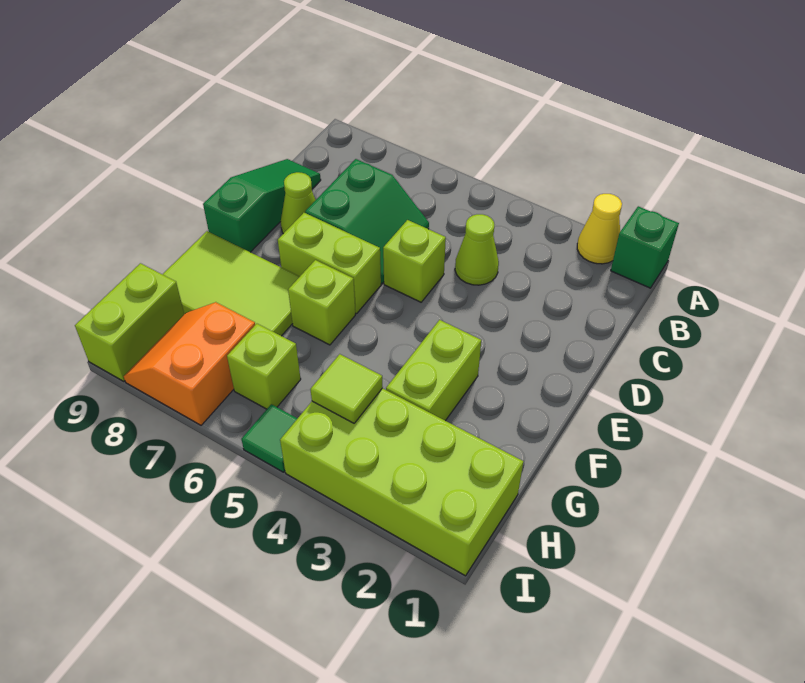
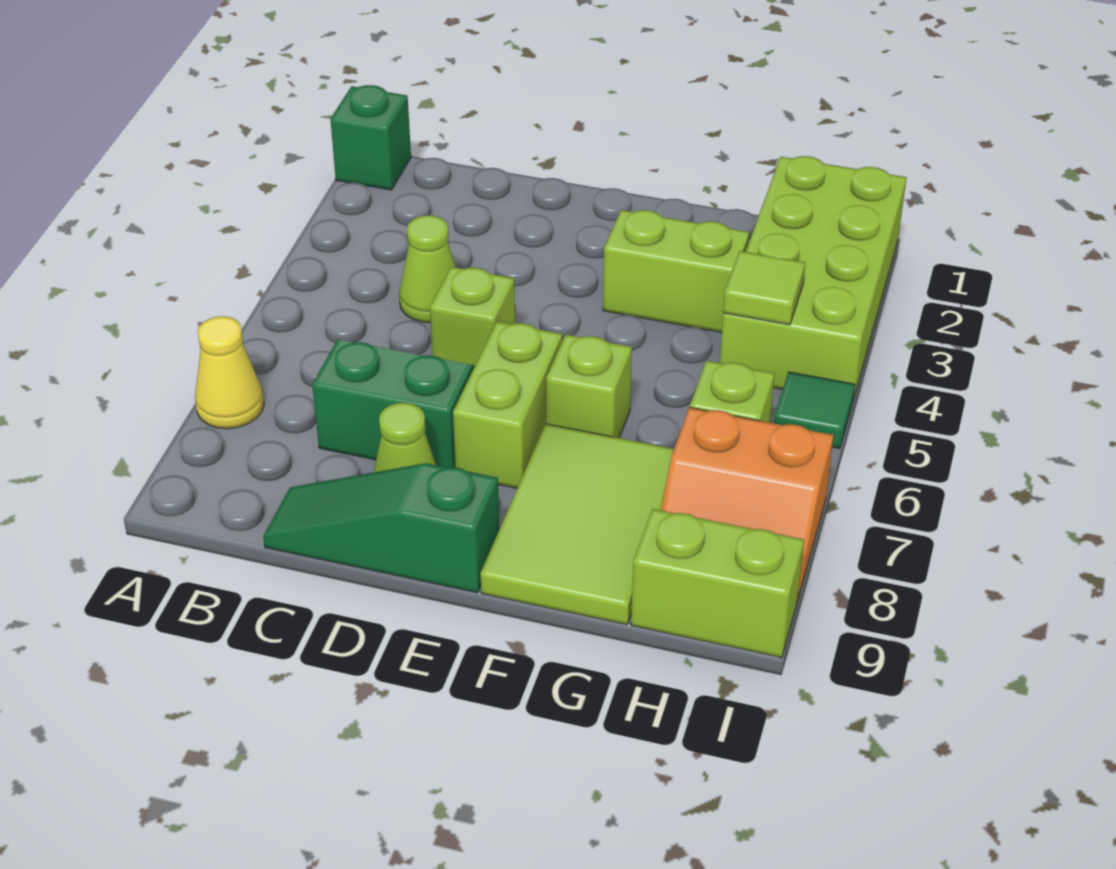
yellow 1x1 cone [577,194,622,264] -> yellow 1x1 cone moved to [195,316,264,429]

